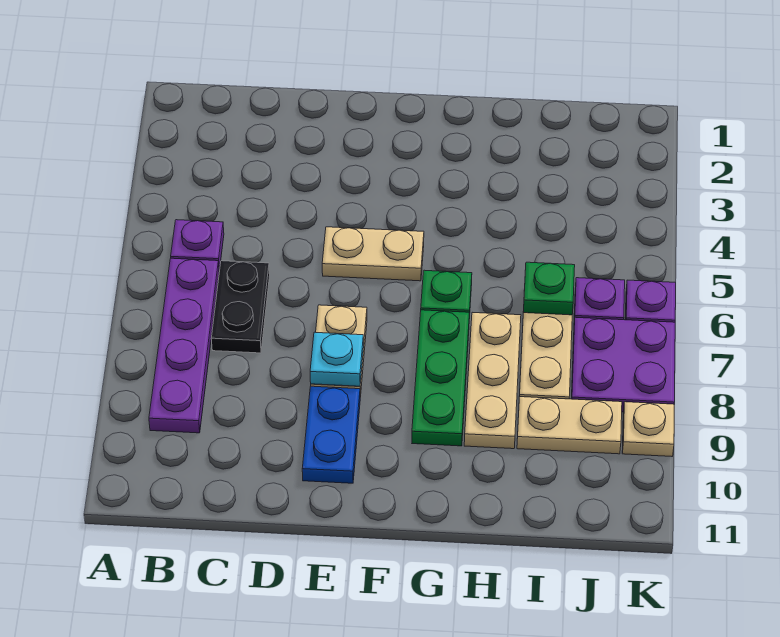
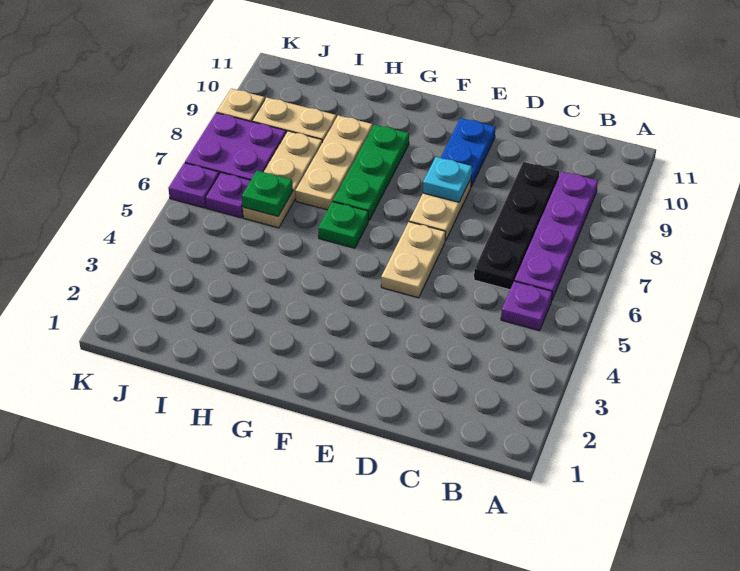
black 1x2 plate [211,261,270,353] -> black 1x4 plate [474,162,559,290]
tan 1x2 plate [322,227,424,281] -> tan 1x2 plate turned to [381,222,446,298]

